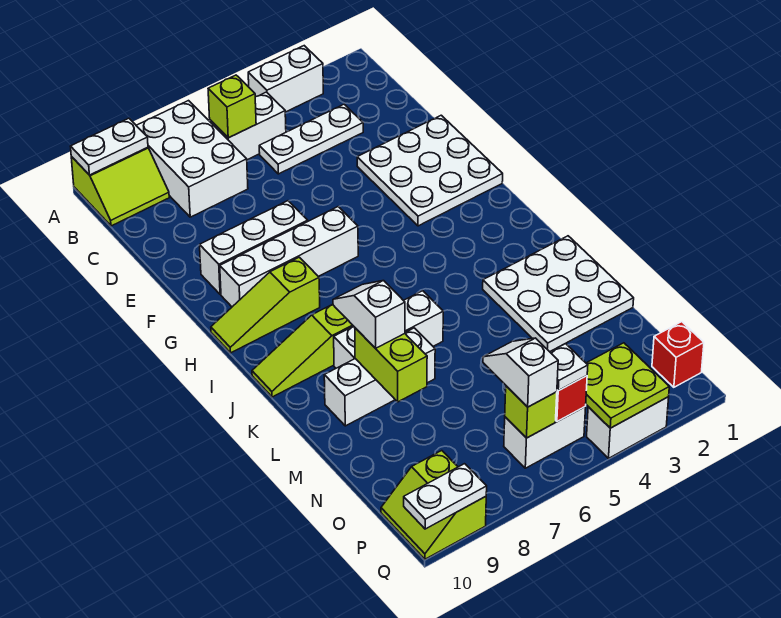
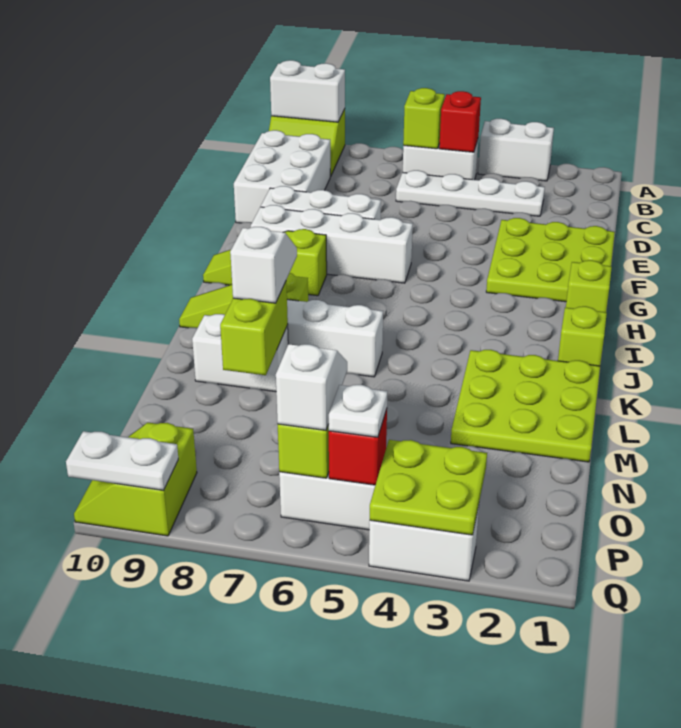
white 2x3 brick [136,101,248,217] -> white 2x3 brick moved to [234,130,330,223]
white 1x2 plate [70,118,148,175] -> white 1x2 brick [270,60,345,122]
white 1x3 plate [259,104,363,174] -> white 1x4 plate [396,170,545,216]
white 3x3 plate [357,115,503,226] -> lime 3x3 plate [486,218,615,302]
none -> lime 1x1 brick [566,260,612,312]
none -> lime 1x1 brick [558,306,607,366]
white 3x3 plate [483,236,634,352] -> lime 3x3 plate [451,350,600,462]
white 1x3 brick [324,328,435,426] -> white 1x2 brick [192,314,288,392]
red 1x1 brick [652,322,704,387] -> red 1x1 brick moved to [439,91,481,152]

